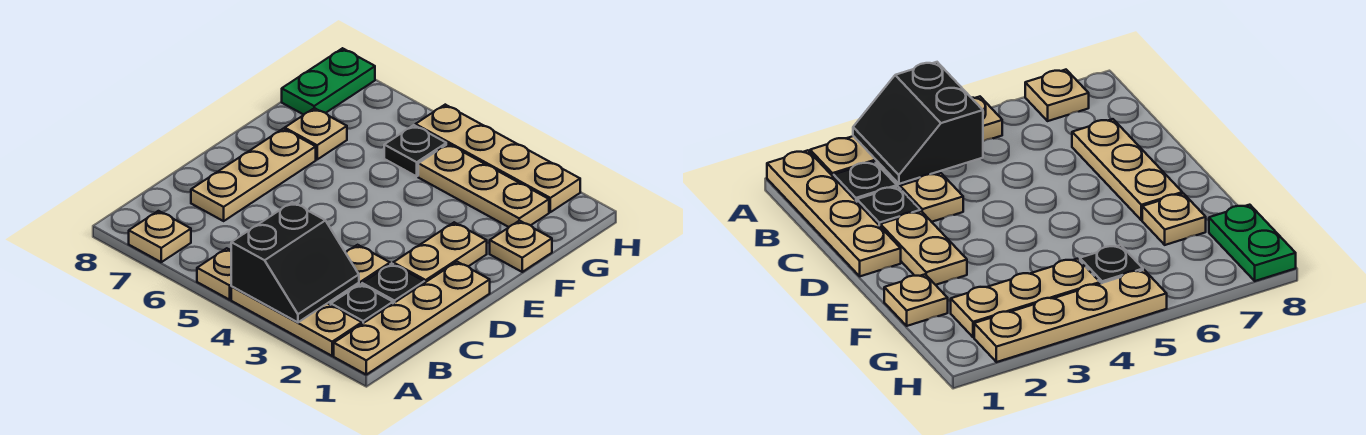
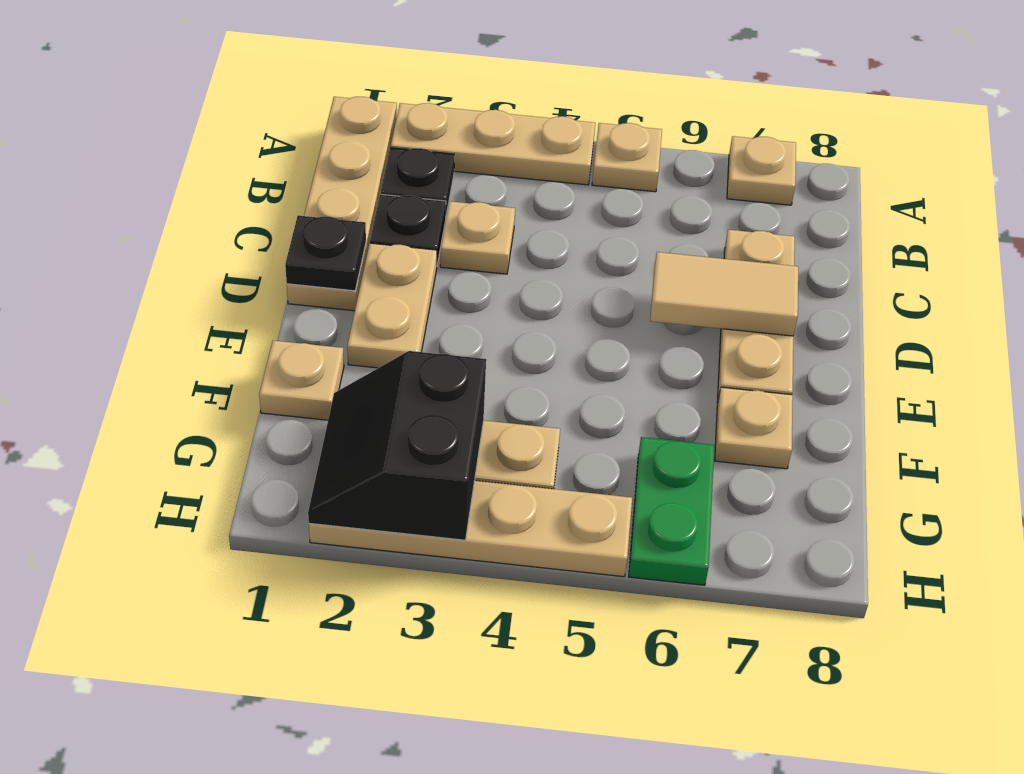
black 2x2 slope [231,202,359,322] -> black 2x2 slope moved to [308,351,486,540]
none -> tan 1x2 tile [650,252,798,336]
black 1x1 plate [384,125,446,176] -> black 1x1 plate moved to [285,215,366,291]
green 1x2 plate [282,48,375,115] -> green 1x2 plate moved to [629,437,714,585]

